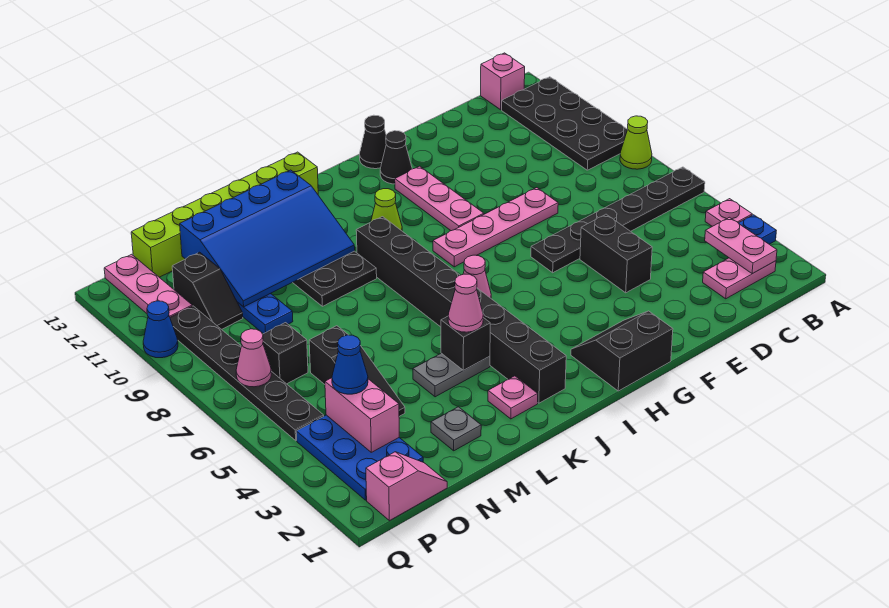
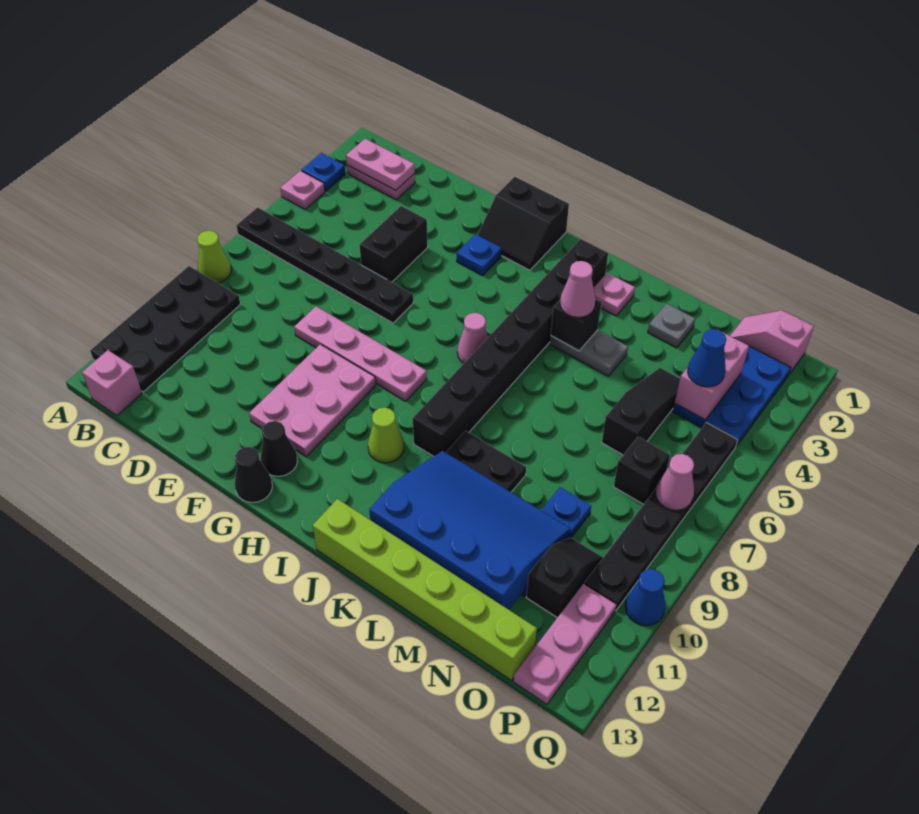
pink 1x2 plate [705,217,777,274] -> pink 1x2 plate turned to [346,139,415,190]
none -> blue 1x1 plate [457,234,502,276]
pink 1x3 plate [395,166,484,231] -> pink 2x3 plate [249,344,376,457]

